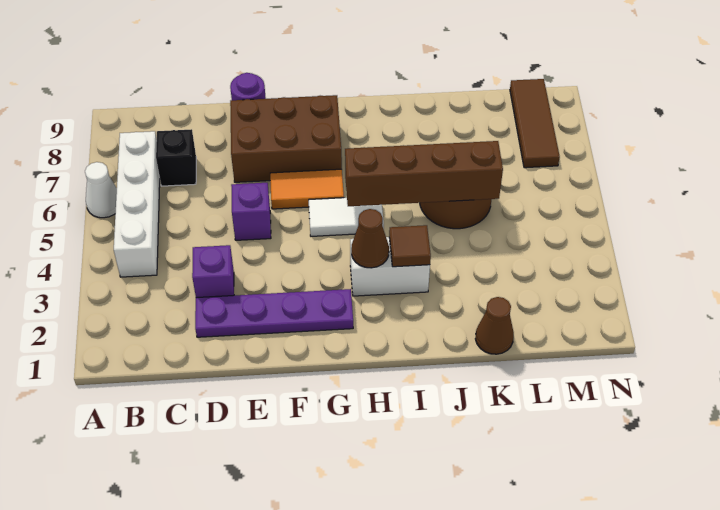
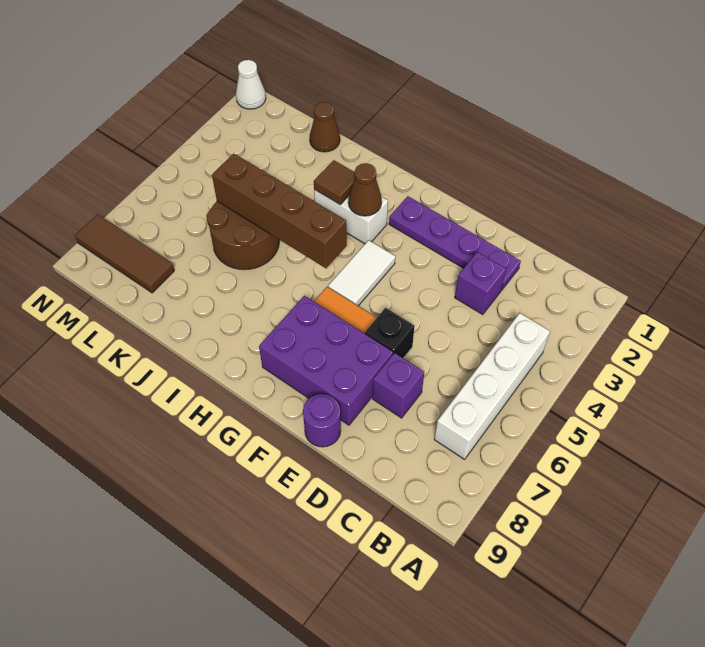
white 1x1 cone [85,162,117,218] -> white 1x1 cone moved to [236,60,266,109]
black 1x1 brick [156,129,196,186] -> black 1x1 brick moved to [365,308,415,358]
purple 1x1 brick [231,183,271,240] -> purple 1x1 brick moved to [373,353,424,418]
brown 2x3 brick [230,95,342,182] -> purple 2x3 brick [259,296,393,425]
white 1x2 tile [309,198,384,236] -> white 1x2 tile turned to [328,240,395,306]
brown 1x3 tile [510,79,560,168] -> brown 1x3 tile turned to [75,214,174,293]

